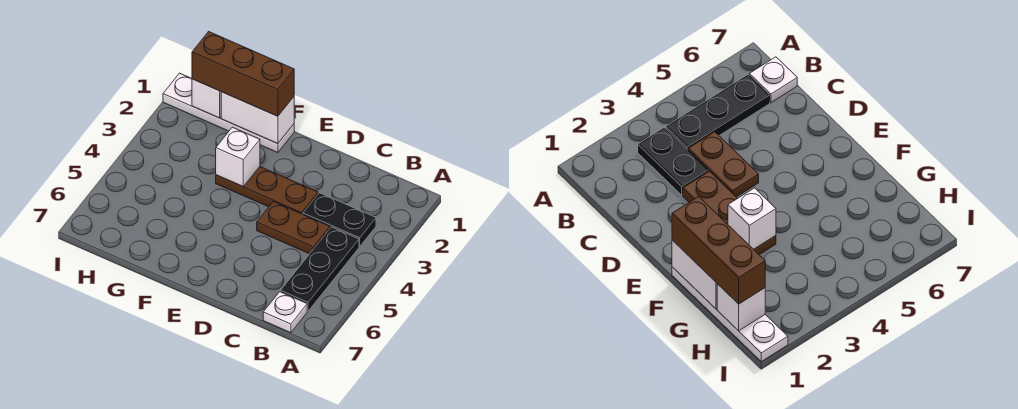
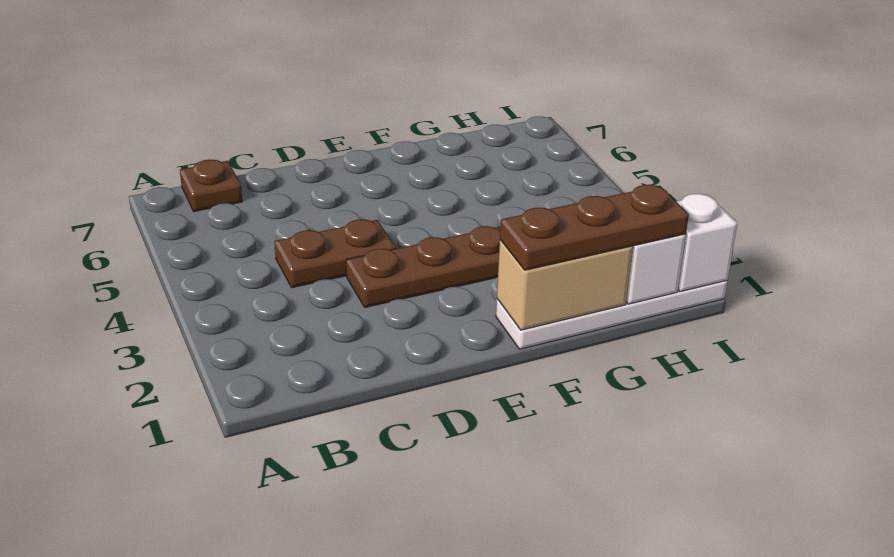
black 1x2 plate [303,193,376,247] -> none
black 1x3 plate [280,227,359,311] -> none
white 1x1 plate [263,292,307,333] -> brown 1x1 plate [180,160,242,211]
white 1x2 brick [221,92,294,144] -> tan 1x2 brick [497,240,633,330]
brown 1x3 brick [192,32,294,116] -> brown 1x3 plate [500,185,689,270]
white 1x1 brick [216,127,260,186] -> white 1x1 brick moved to [676,194,737,292]

